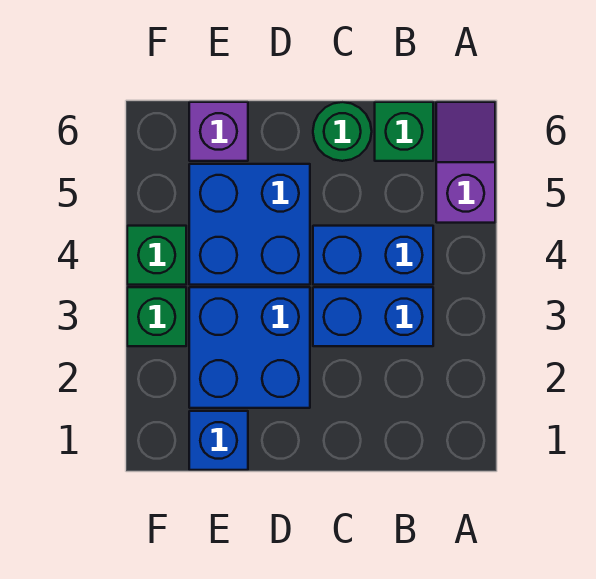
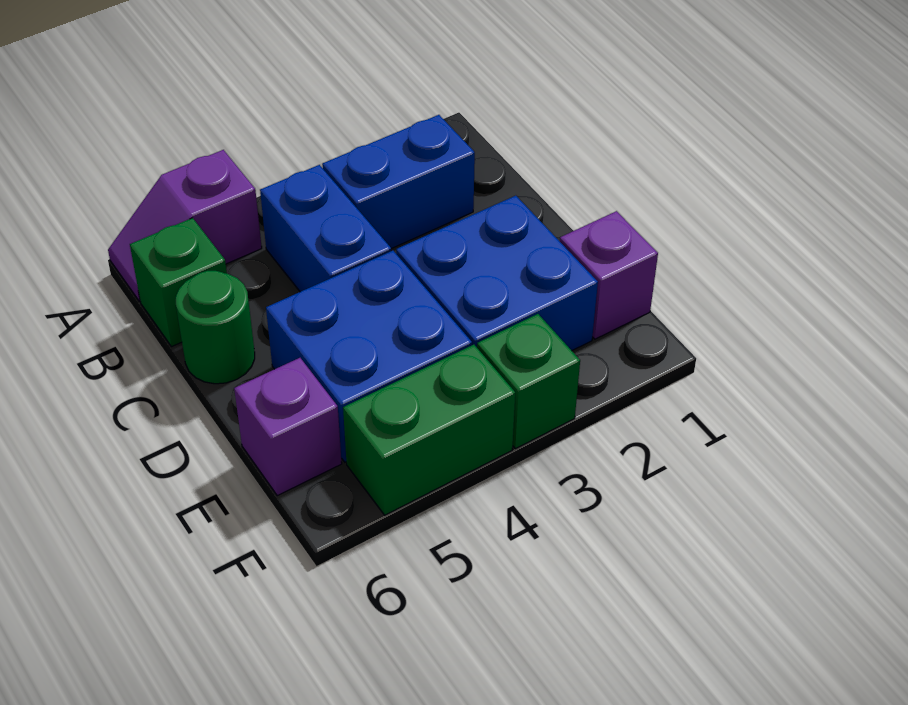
blue 1x2 brick [313,287,433,346] -> blue 1x2 brick turned to [322,115,475,249]
blue 1x1 brick [189,411,248,470] -> purple 1x1 brick [560,211,658,339]
green 1x1 brick [127,226,186,285] -> green 1x2 brick [343,345,515,515]

